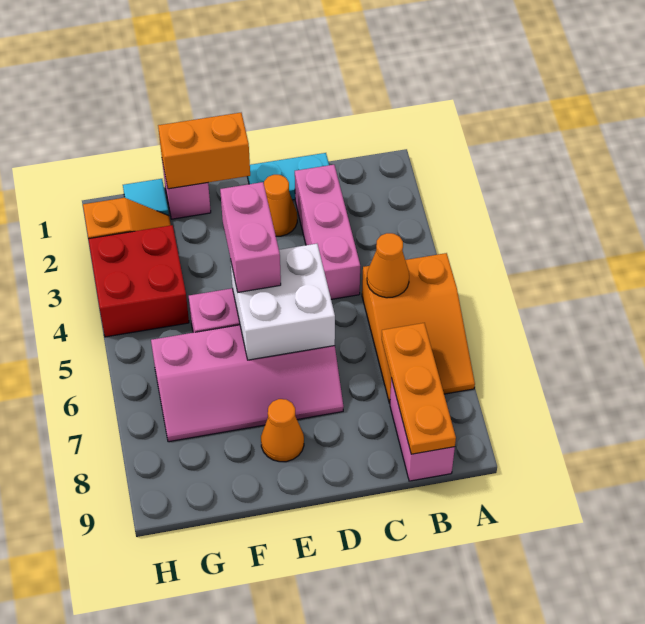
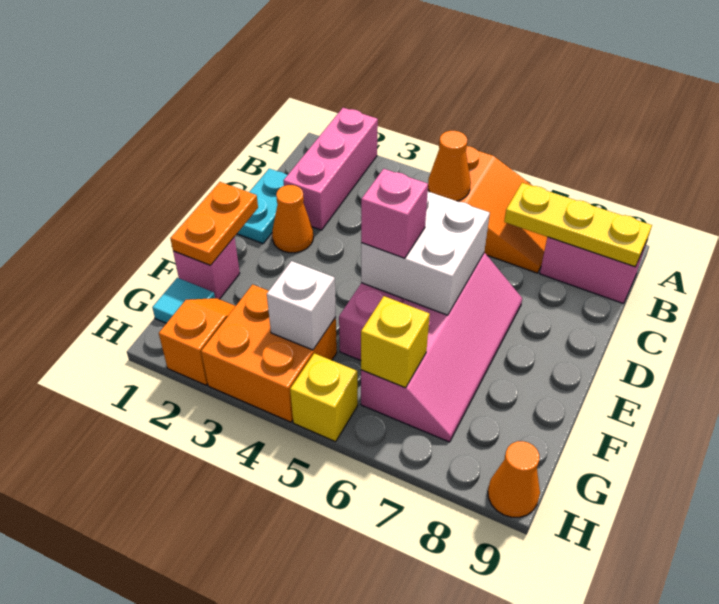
orange 1x3 plate [382,323,456,454] -> yellow 1x3 plate [504,183,652,267]
pink 1x3 brick [295,165,360,299] -> pink 1x3 brick turned to [283,108,378,230]
orange 1x2 brick [158,113,250,189] -> orange 1x2 plate [170,182,258,265]
pink 1x2 brick [220,182,281,292] -> pink 1x1 brick [361,169,428,258]
orange 1x1 cone [261,399,304,462] -> orange 1x1 cone moved to [488,441,540,517]
red 2x2 brick [89,225,189,337] -> orange 2x2 brick [201,284,337,422]
none -> white 1x1 brick [267,261,336,350]
none -> yellow 1x1 brick [361,296,430,388]
none -> yellow 1x1 brick [290,353,358,442]

